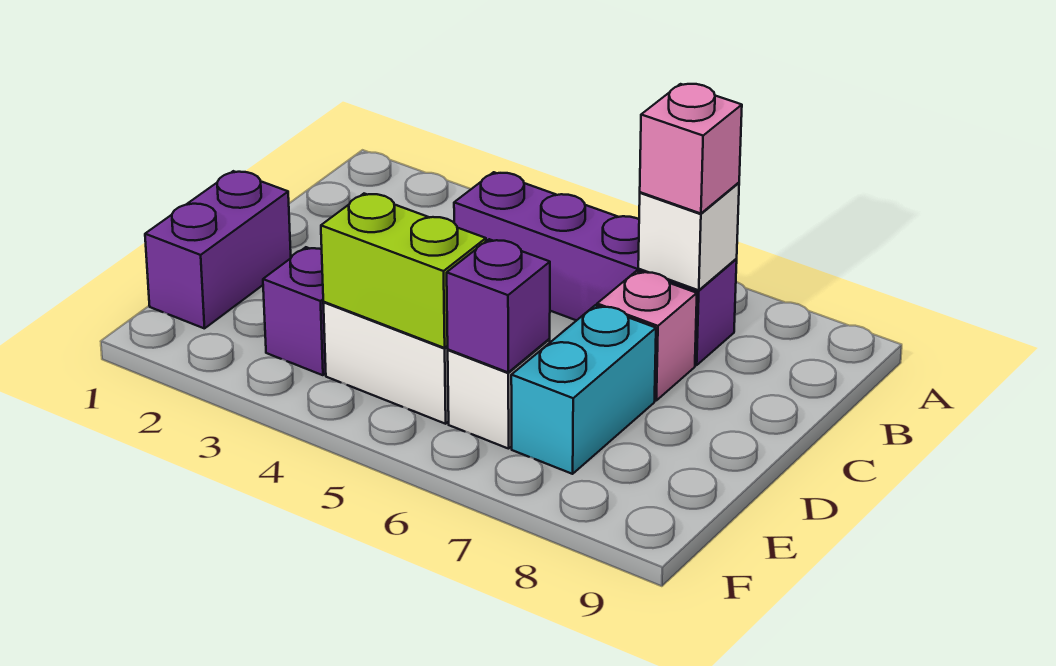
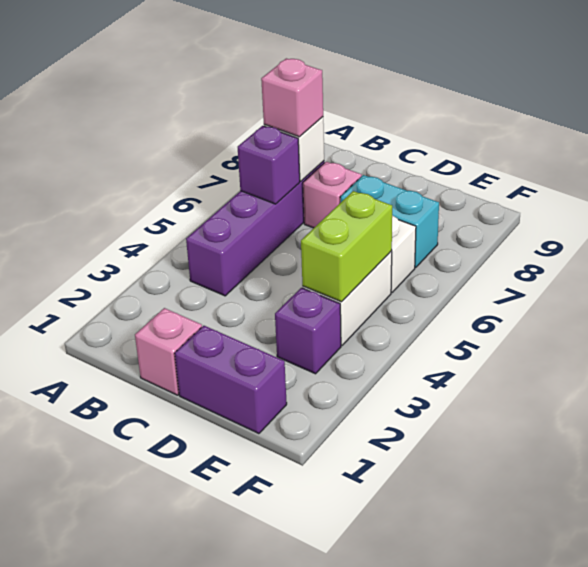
none -> pink 1x1 brick [135,308,202,395]
purple 1x1 brick [447,239,550,372] -> purple 1x1 brick moved to [238,126,300,204]

